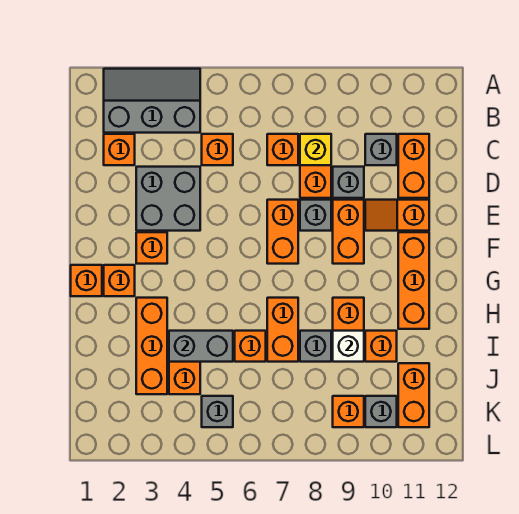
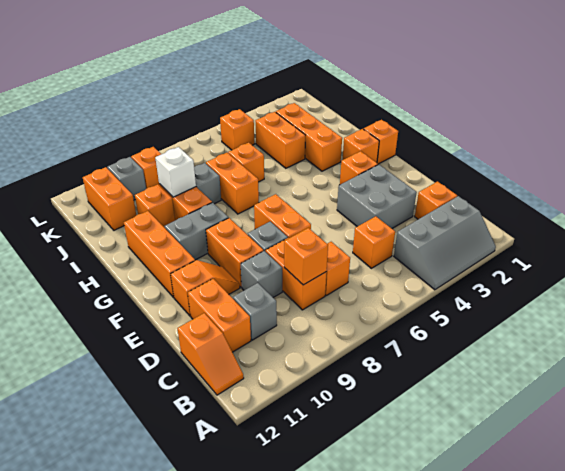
none -> orange 1x2 slope [178,313,244,395]
yellow 1x1 brick [300,134,331,165] -> orange 1x1 brick [284,228,328,285]
grey 1x2 brick [169,331,233,362] -> grey 1x2 brick moved to [165,202,228,260]
grey 1x1 brick [202,396,233,427] -> orange 1x1 brick [220,109,254,150]

